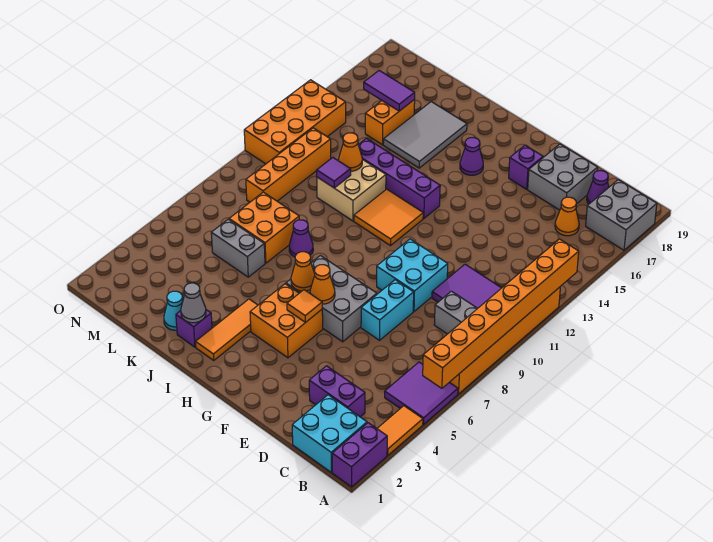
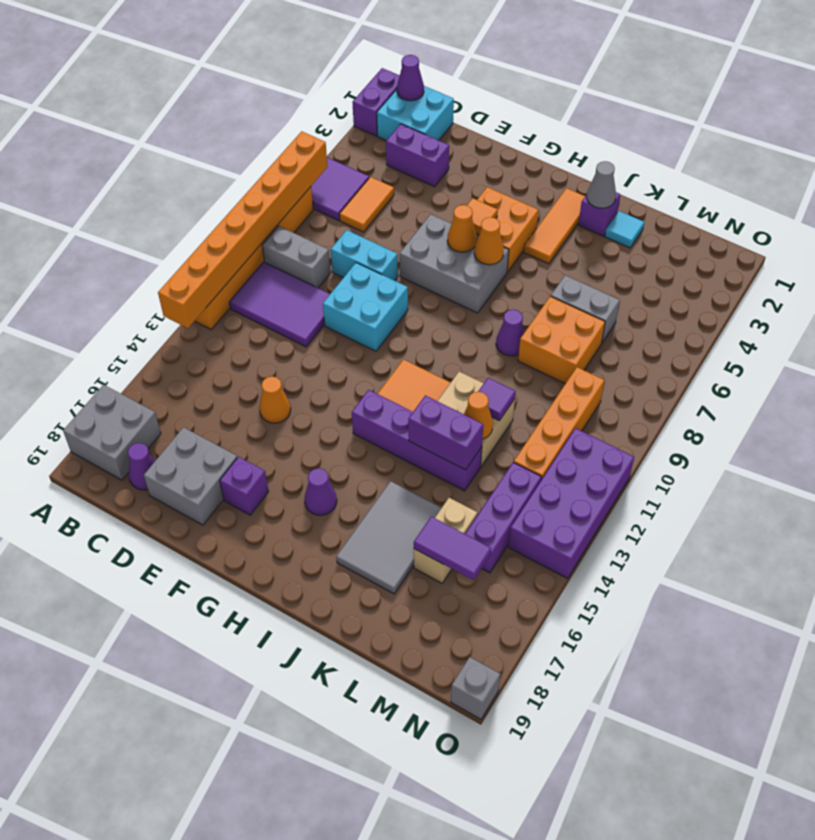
orange 1x2 tile [377,406,423,455] -> orange 1x2 tile moved to [339,177,394,232]
none -> purple 1x1 cone [397,55,424,101]
orange 1x1 cone [555,197,579,236] -> orange 1x1 cone moved to [259,376,291,423]
cyan 1x2 brick [361,280,414,340] -> cyan 1x2 brick turned to [331,230,398,281]
none -> purple 1x2 brick [408,395,483,470]
cyan 1x1 cone [164,291,183,330] -> cyan 1x1 tile [605,211,644,248]
orange 1x2 brick [365,100,415,145] -> tan 1x2 brick [414,498,477,583]
none -> purple 1x3 brick [465,462,542,573]
orange 2x4 brick [244,80,346,164] -> purple 2x4 brick [508,428,634,578]
none -> grey 1x1 brick [451,657,500,719]

